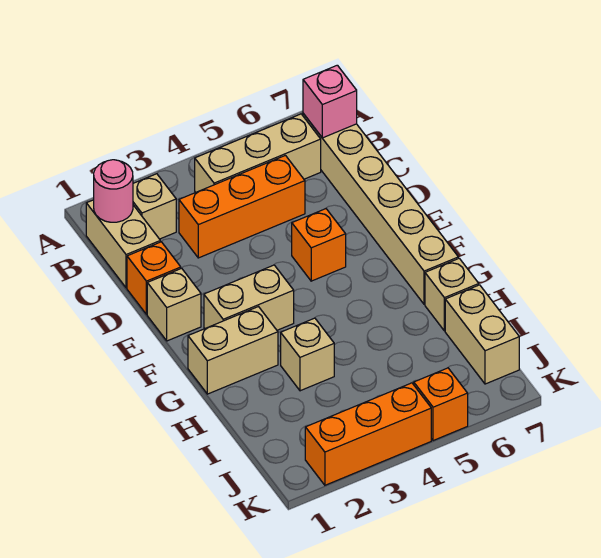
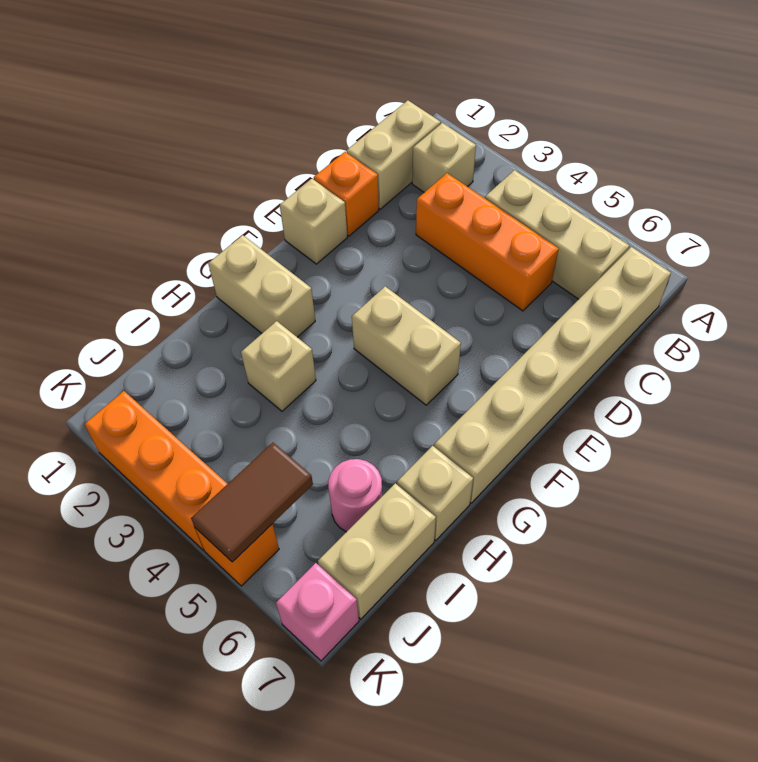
pink 1x1 round brick [94,160,133,222] -> pink 1x1 round brick moved to [328,459,382,532]
pink 1x1 brick [303,65,357,138] -> pink 1x1 brick moved to [276,563,359,661]
orange 1x1 brick [292,209,346,281] -> none
tan 1x2 brick [204,265,294,330] -> tan 1x2 brick moved to [352,286,461,405]
none -> brown 1x2 tile [191,443,313,562]

